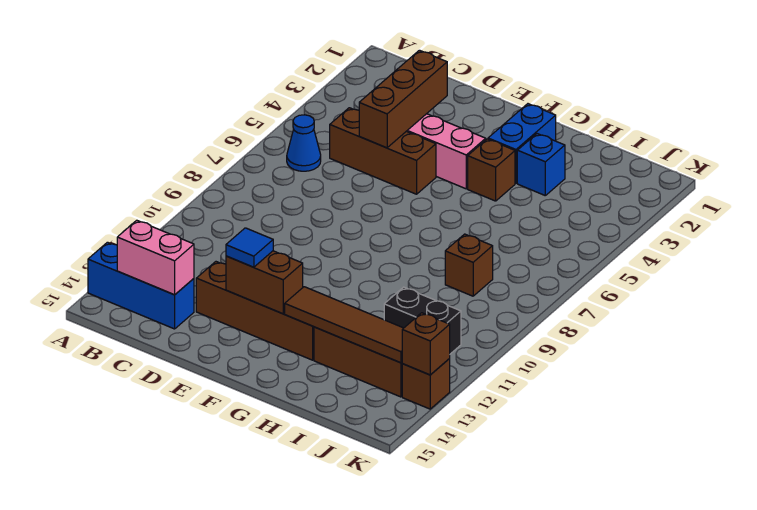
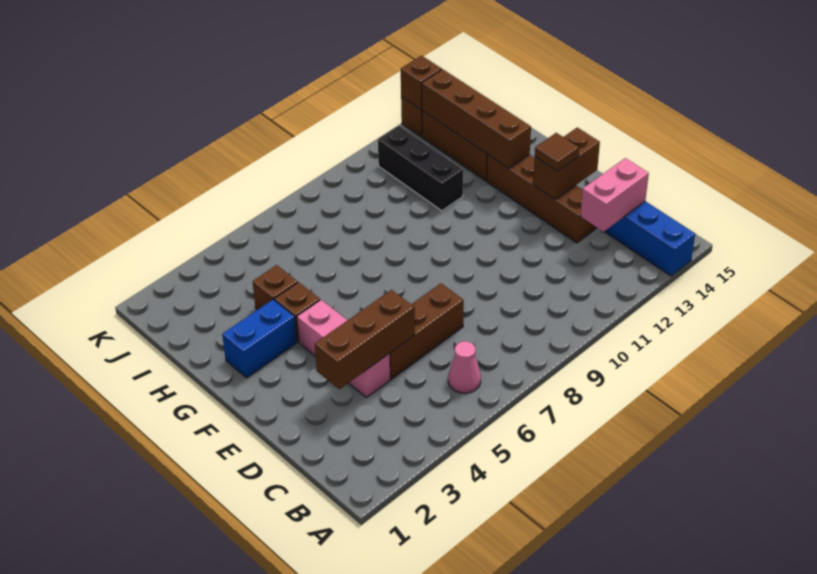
blue 1x1 cone [287,115,321,171] -> pink 1x1 cone [448,341,481,393]
pink 1x2 brick [117,220,194,295] -> pink 1x2 brick turned to [580,158,649,232]
brown 1x3 brick [330,108,436,194] -> brown 1x3 brick turned to [389,283,464,379]
brown 1x2 brick [226,251,303,314] -> brown 1x2 brick turned to [533,127,600,199]
blue 1x1 tile [226,228,273,267] -> brown 1x1 tile [535,133,579,171]
brown 1x4 tile [285,287,403,363] -> brown 1x4 brick [422,69,531,168]
blue 1x1 brick [517,134,565,195] -> none
brown 1x1 brick [445,234,493,296] -> brown 1x1 brick moved to [253,265,298,310]
black 1x2 brick [384,287,461,354] -> black 1x3 brick [378,126,463,211]

